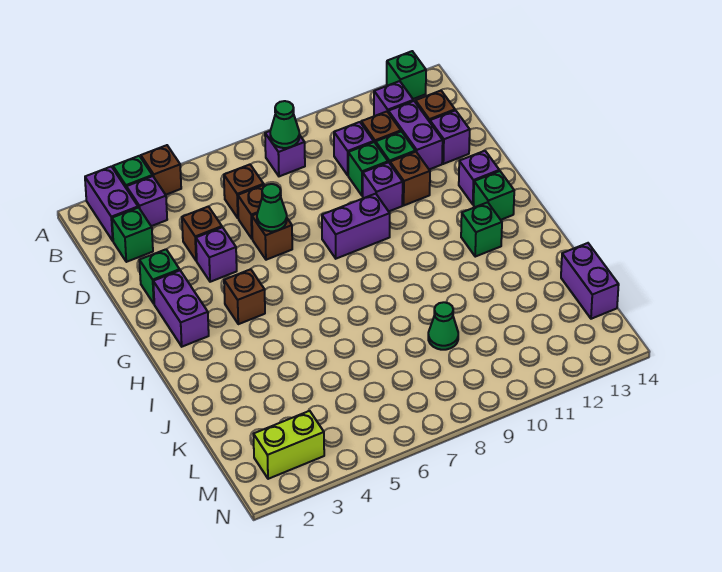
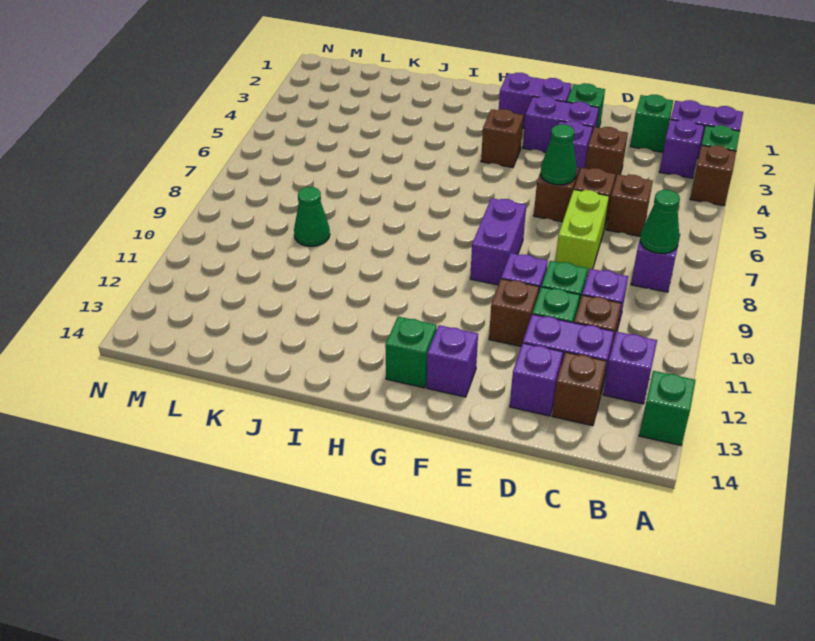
green 1x1 brick [461,202,502,257] -> none
purple 1x2 brick [561,243,619,319] -> purple 1x2 brick moved to [523,96,599,152]
lime 1x2 brick [253,411,324,479] -> lime 1x2 brick moved to [555,190,609,276]

